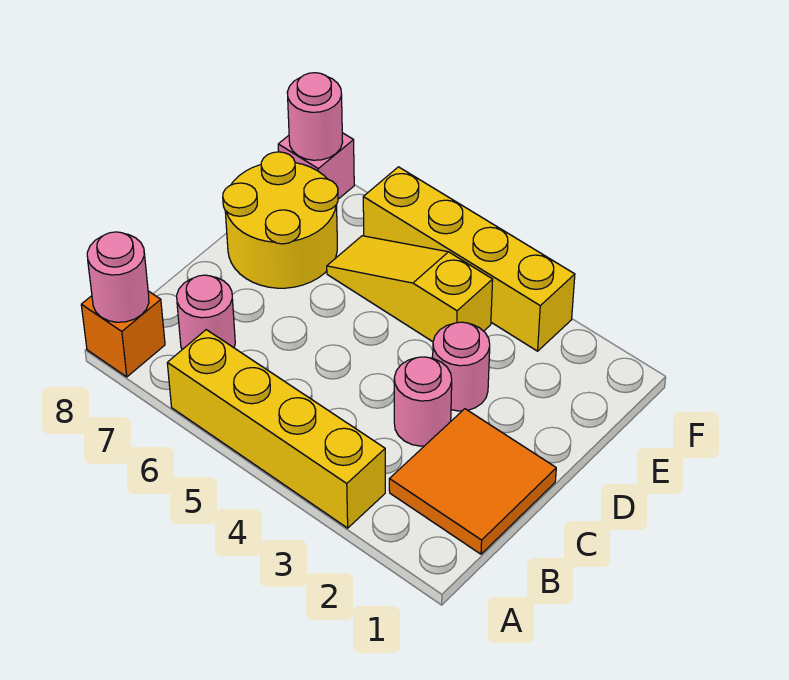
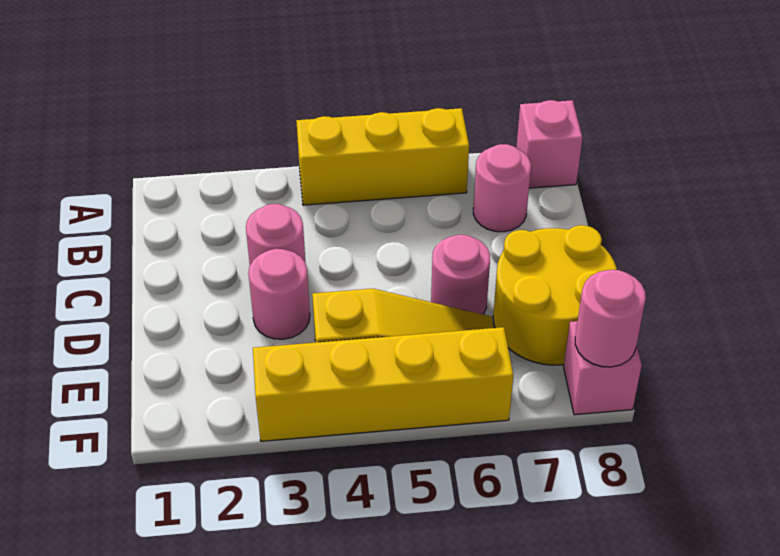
yellow 1x4 brick [167,330,385,528] -> yellow 1x3 brick [296,108,469,205]
orange 1x1 brick [81,291,165,377] -> pink 1x1 brick [516,100,582,188]
pink 1x1 round brick [87,232,149,322] -> pink 1x1 round brick moved to [431,235,490,314]
orange 2x2 tile [389,409,556,554] -> none

